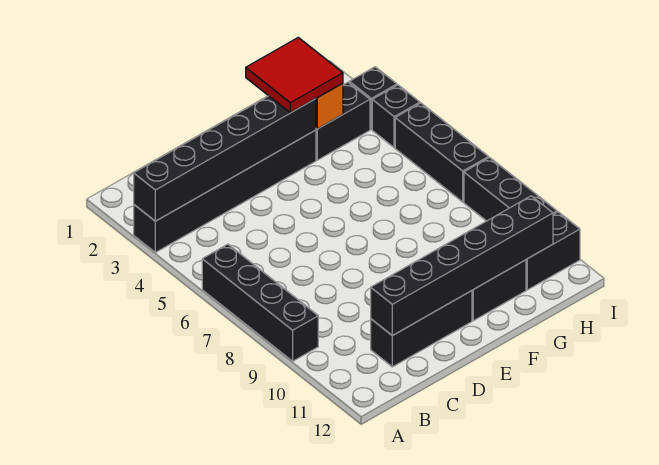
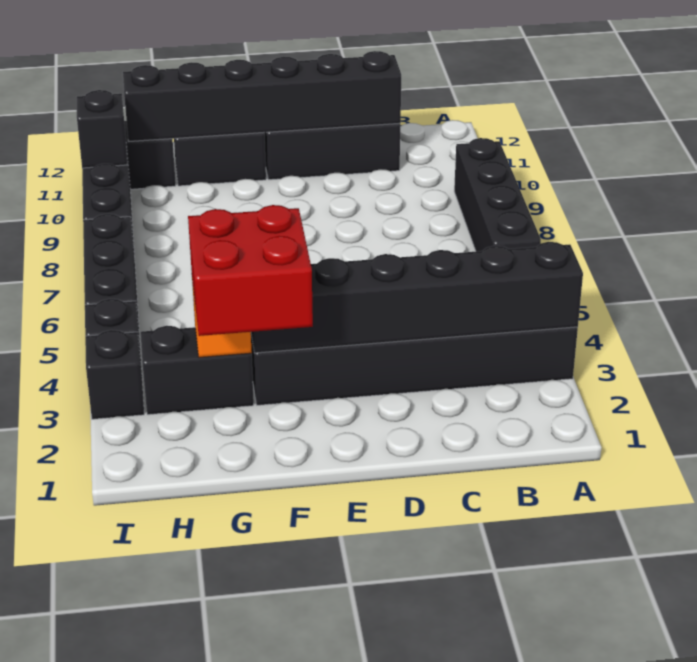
red 2x2 tile [246,38,343,113] -> red 2x2 brick [188,205,313,336]
none -> black 1x1 brick [77,90,128,168]

